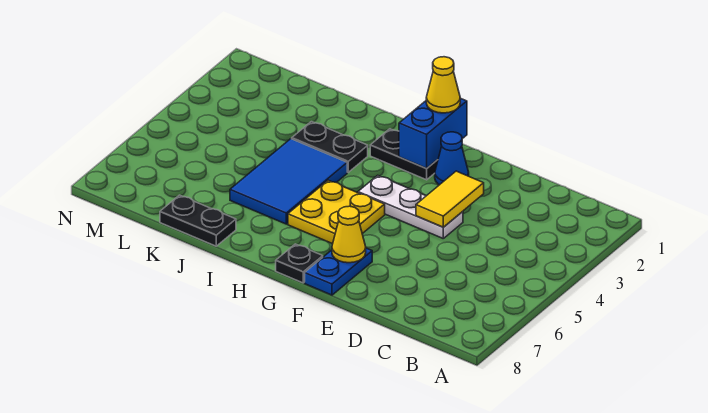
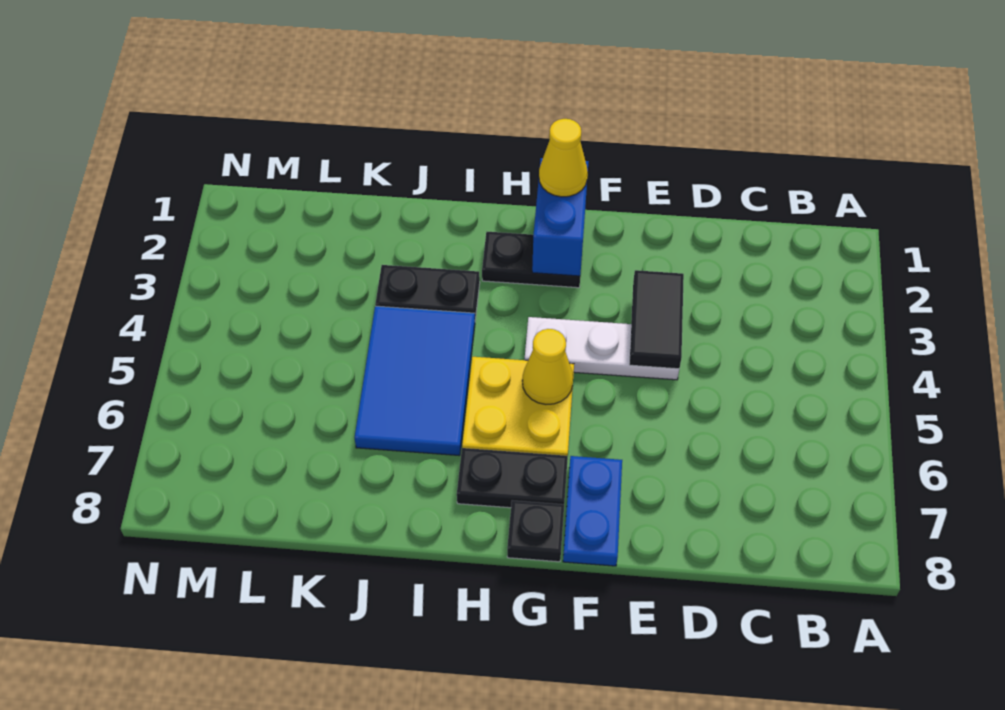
yellow 1x2 tile [416,171,484,227] -> black 1x2 tile [629,270,684,369]
blue 1x1 cone [435,132,469,185] -> none
yellow 1x1 cone [332,206,366,263] -> yellow 1x1 cone moved to [522,329,573,404]
black 1x2 plate [160,195,236,246] -> black 1x2 plate moved to [457,448,568,508]

